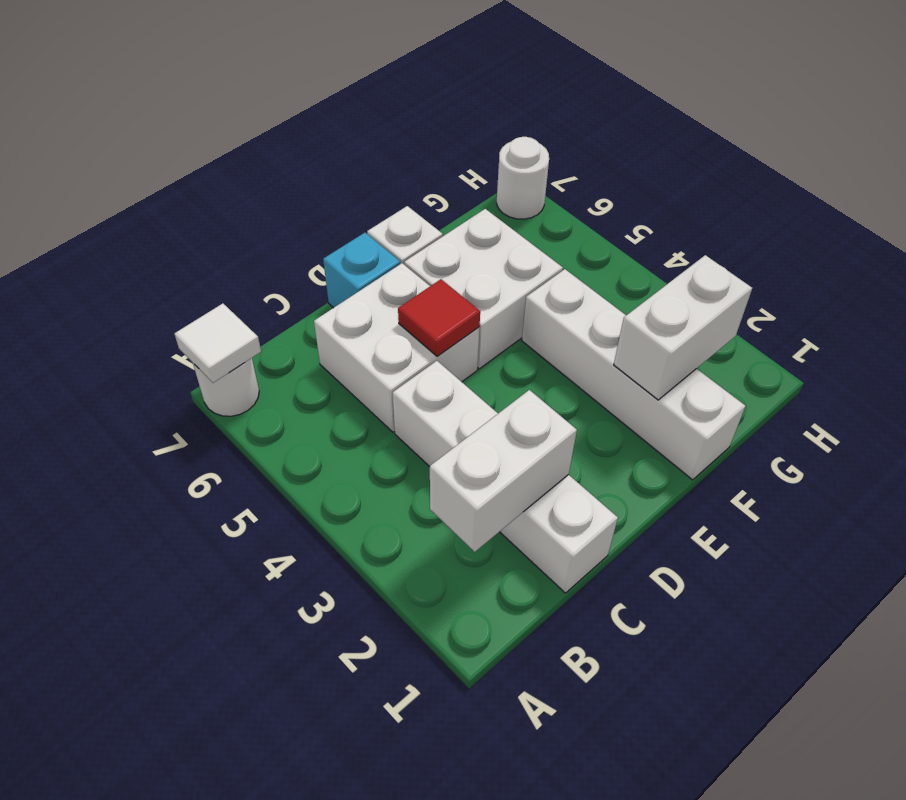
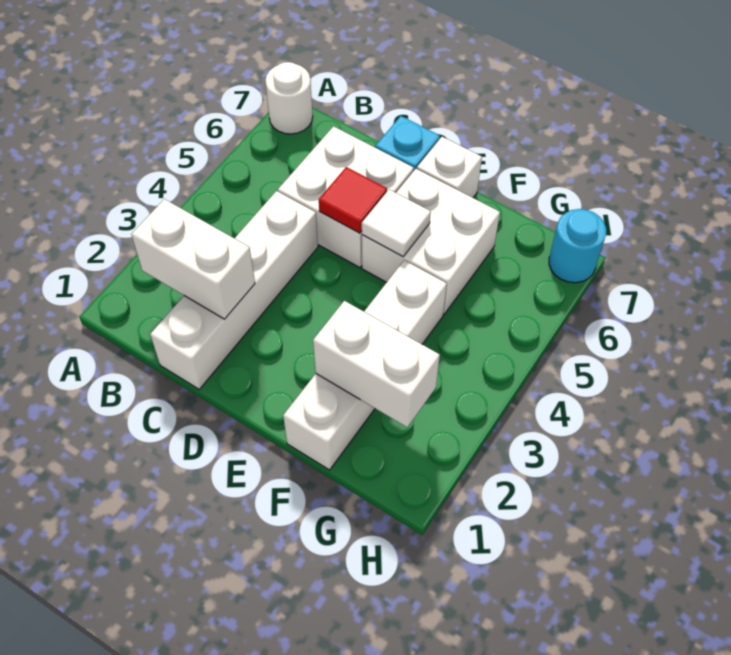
white 1x1 tile [174,303,261,383] -> white 1x1 tile moved to [362,190,431,257]
white 1x1 round brick [497,137,549,219] -> cyan 1x1 round brick [549,209,606,283]

